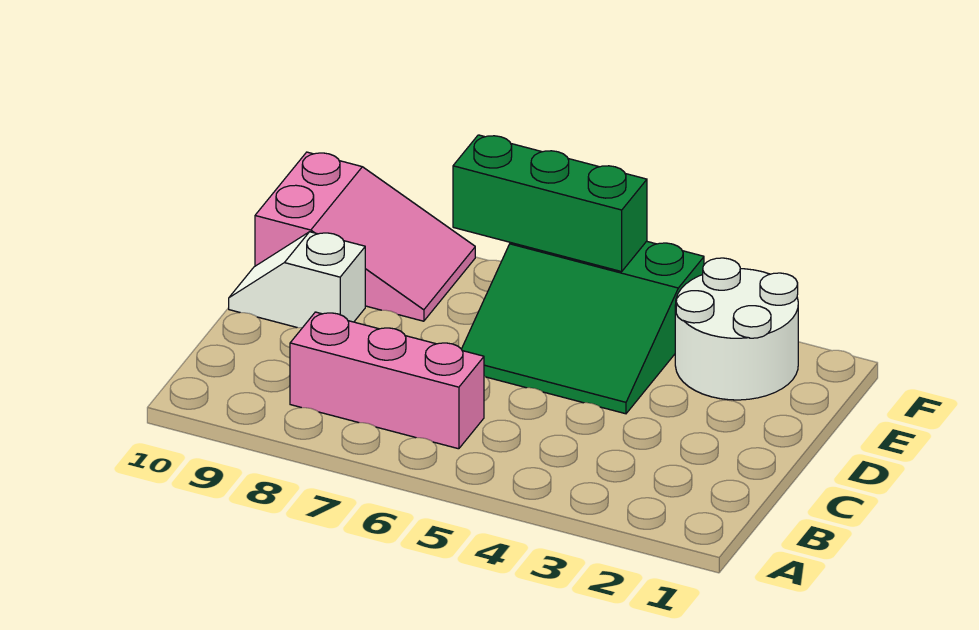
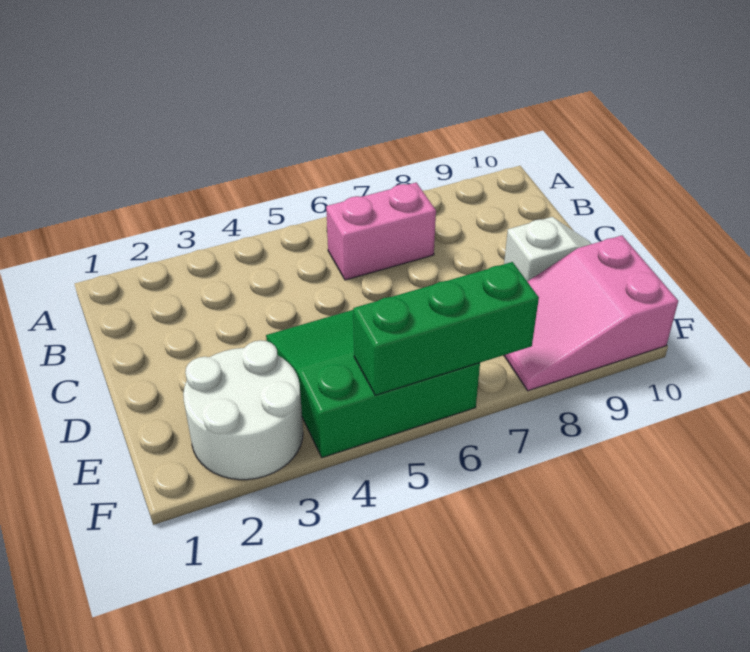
pink 1x3 brick [290,312,484,449] -> pink 1x2 brick [326,183,436,280]

